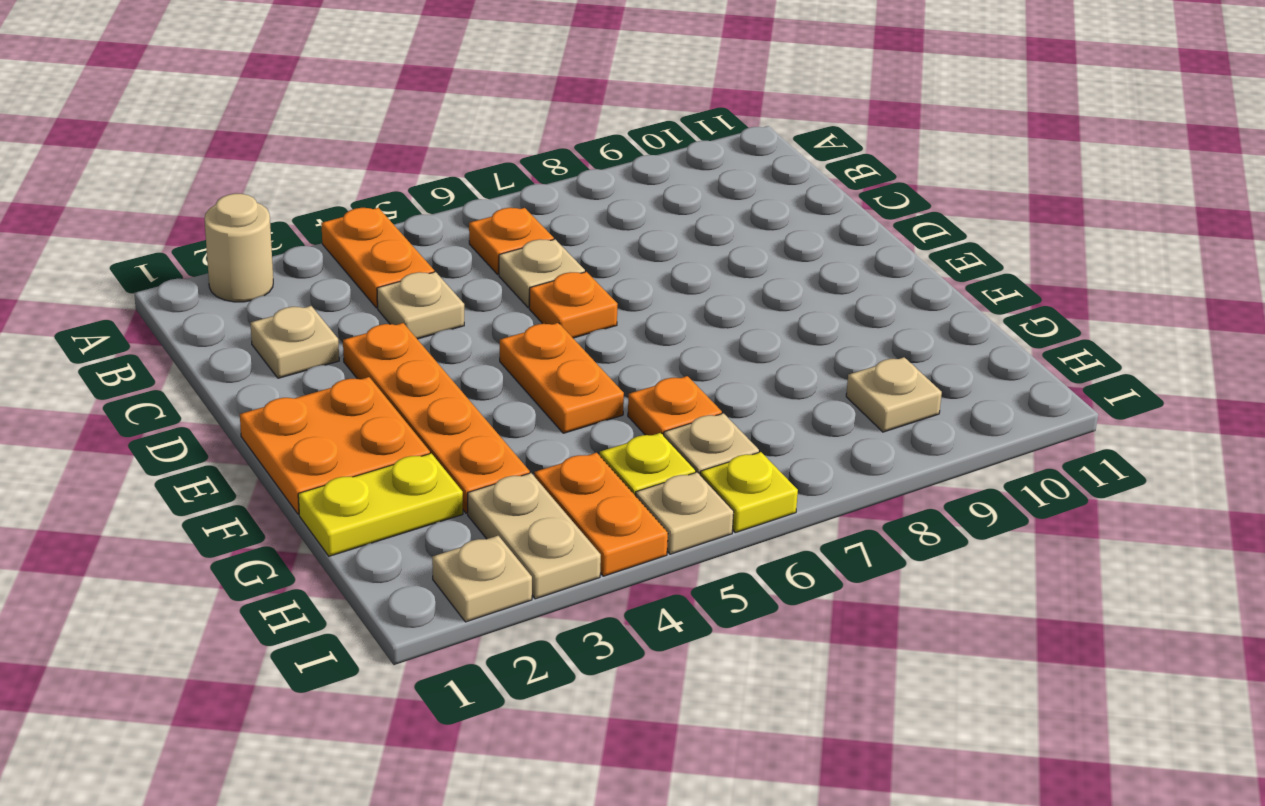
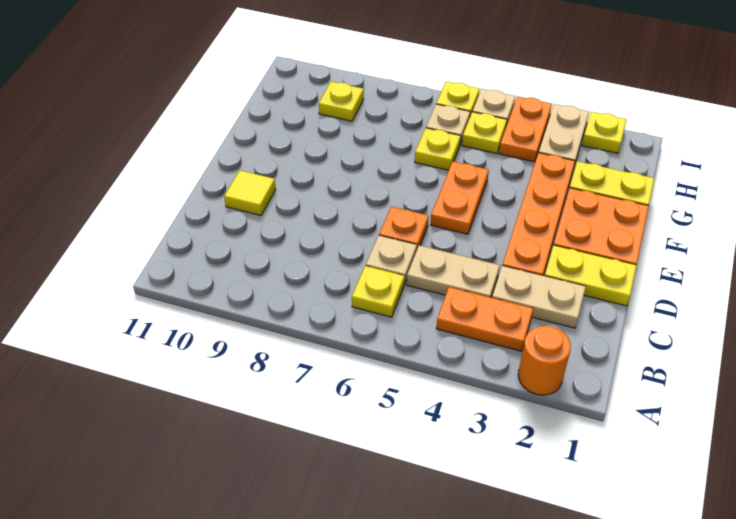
tan 1x1 round brick [204,194,273,302] -> orange 1x1 round brick [518,326,571,395]
orange 1x2 plate [321,208,434,308] -> orange 1x2 plate turned to [436,287,533,351]
orange 1x1 plate [469,208,554,275] -> yellow 1x1 plate [352,266,404,317]
tan 1x1 plate [250,306,339,378] -> tan 1x2 plate [492,266,586,328]
tan 1x1 plate [377,272,464,339] -> tan 1x2 plate [407,245,500,297]
none -> yellow 1x2 plate [545,245,637,306]
none -> yellow 1x1 tile [224,170,276,215]
orange 1x1 plate [628,376,722,435] -> yellow 1x1 plate [415,128,461,170]
tan 1x1 plate [846,357,942,432] -> yellow 1x1 plate [319,82,364,121]
tan 1x1 plate [432,536,532,622] -> yellow 1x1 plate [582,112,627,153]

